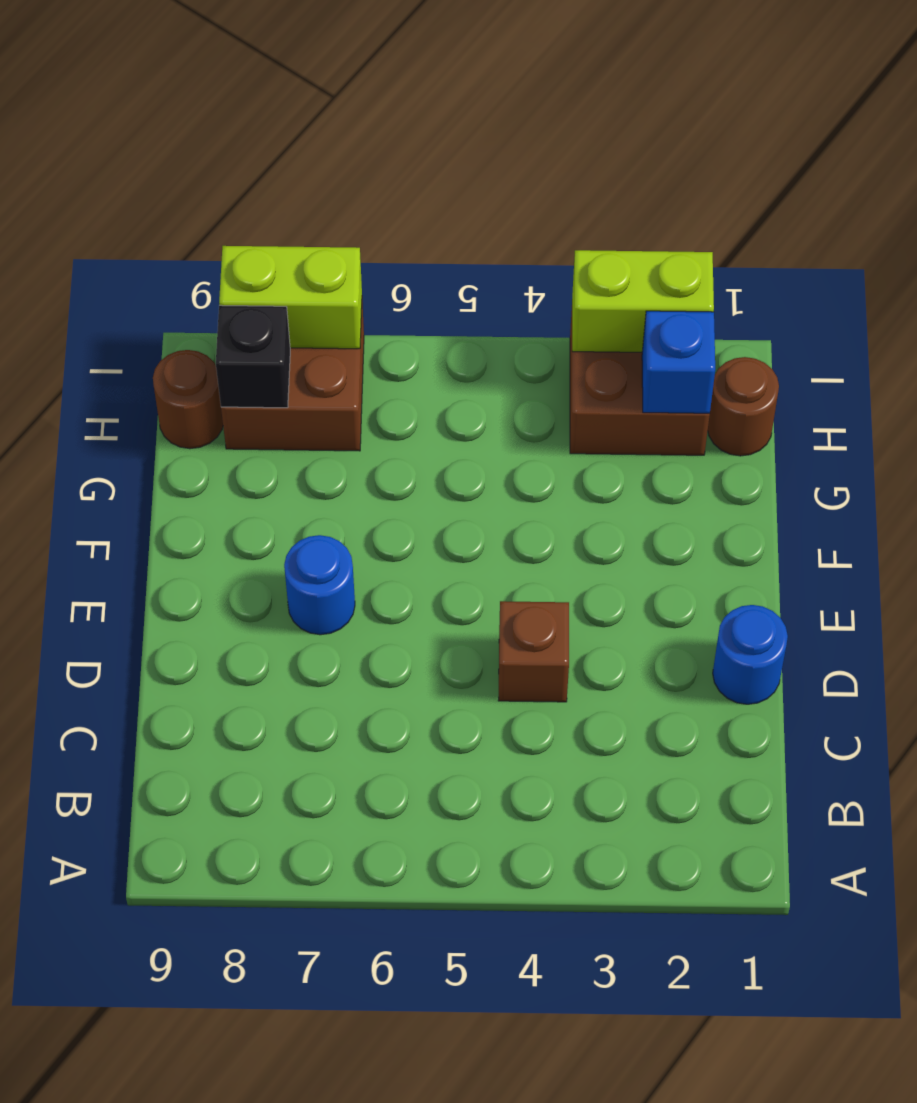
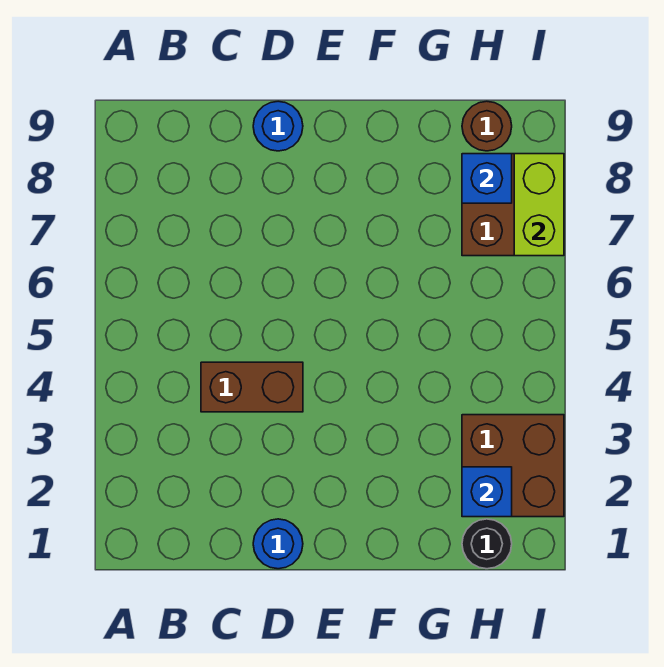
brown 1x1 brick [498,601,569,702] -> brown 1x2 brick [201,362,303,412]
blue 1x1 round brick [284,535,355,635] -> blue 1x1 round brick moved to [253,101,303,151]
brown 1x1 round brick [708,357,779,456] -> black 1x1 round brick [462,519,512,569]
black 1x1 brick [216,305,290,408] -> blue 1x1 brick [462,154,512,203]
lime 1x2 brick [572,250,714,352] -> none

